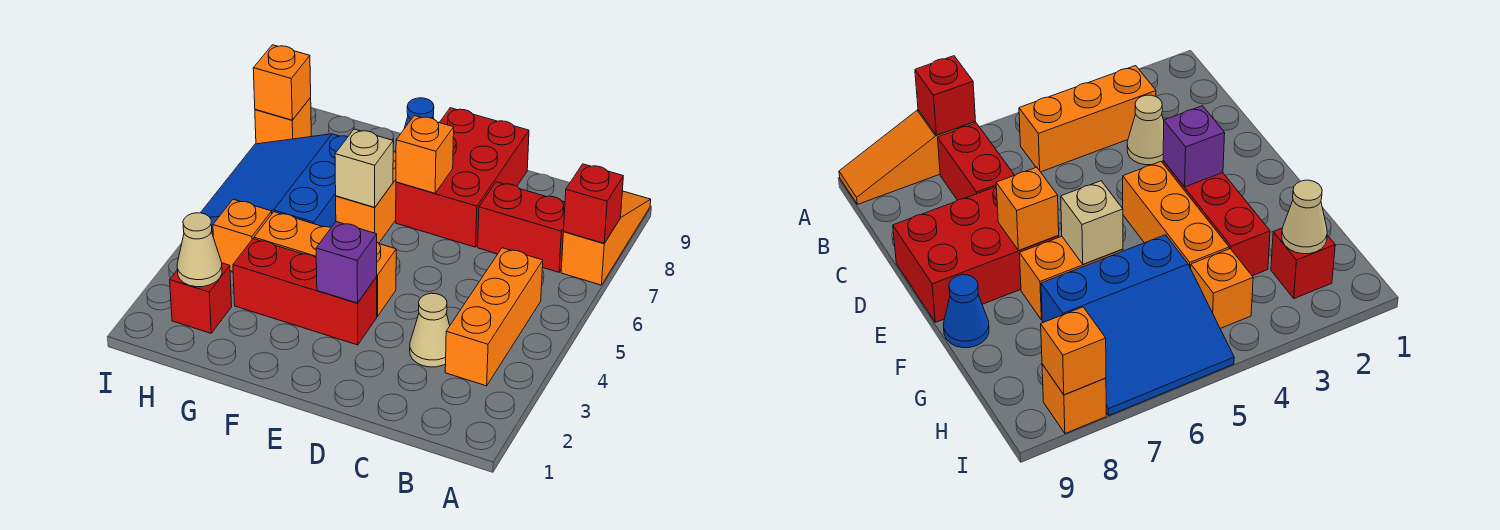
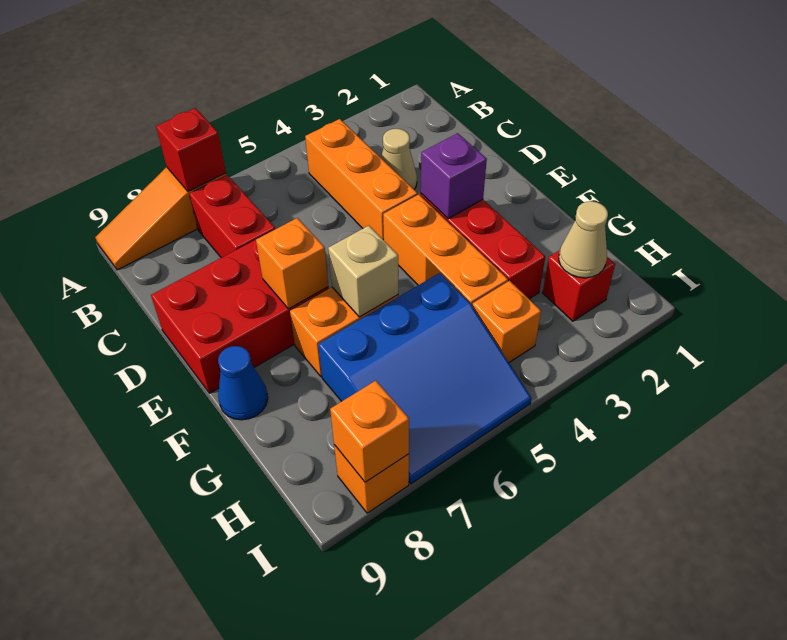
orange 1x3 brick [445,248,543,386] -> orange 1x3 brick turned to [305,119,418,240]

